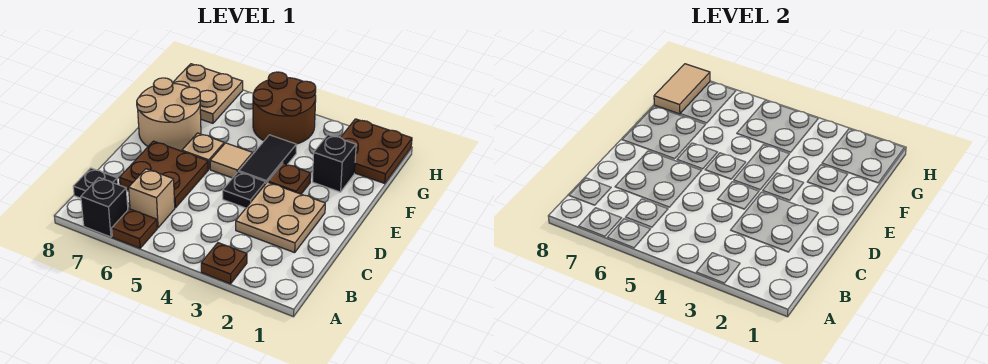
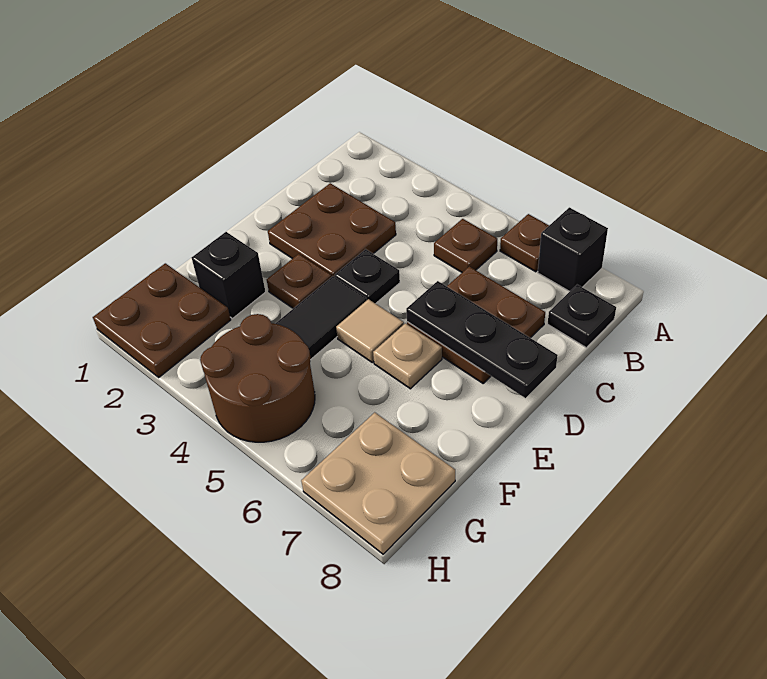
brown 1x1 plate [201,243,247,284] -> brown 1x1 plate moved to [434,219,497,272]
tan 1x1 brick [129,169,175,228] -> none
tan 2x2 plate [236,182,325,253] -> brown 2x2 plate [268,183,396,277]
none -> black 1x3 plate [406,281,558,398]
tan 2x2 round brick [137,78,201,151] -> none
tan 1x2 tile [654,64,710,114] -> none

